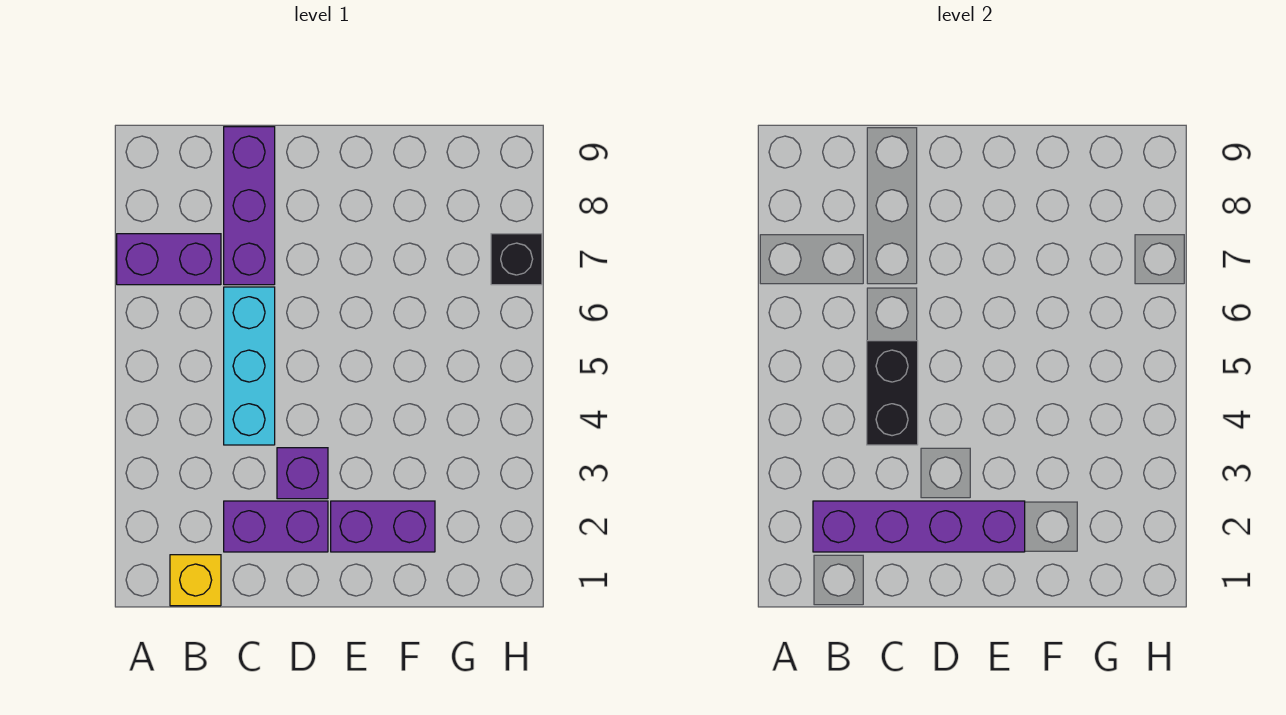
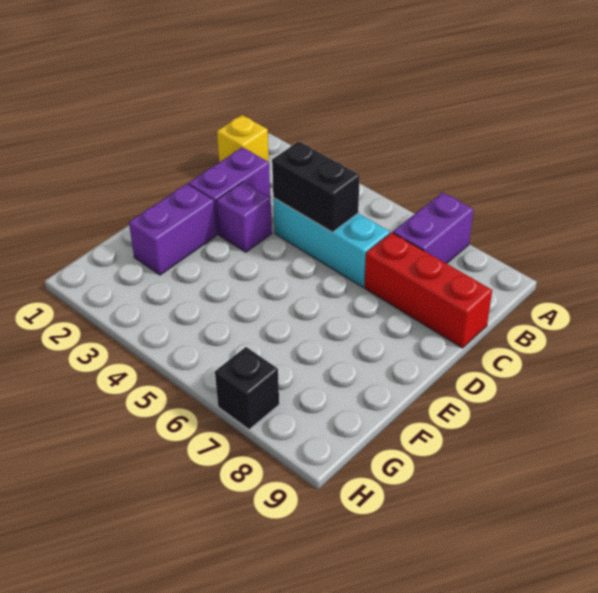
purple 1x4 brick [813,501,1025,552] -> none
purple 1x3 brick [224,127,275,285] -> red 1x3 brick [365,232,492,348]

